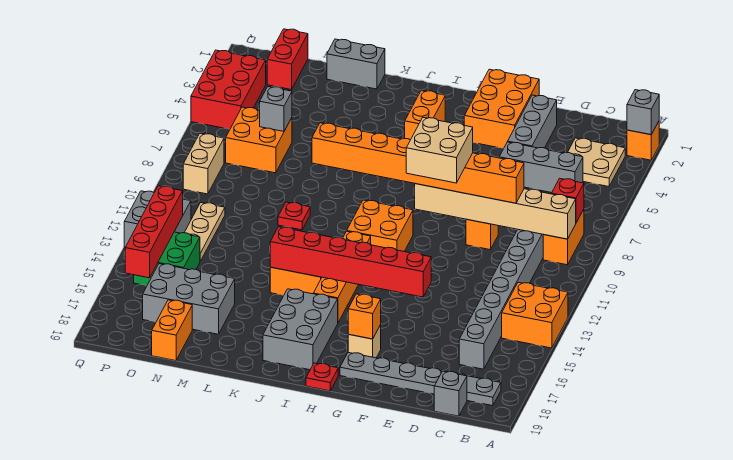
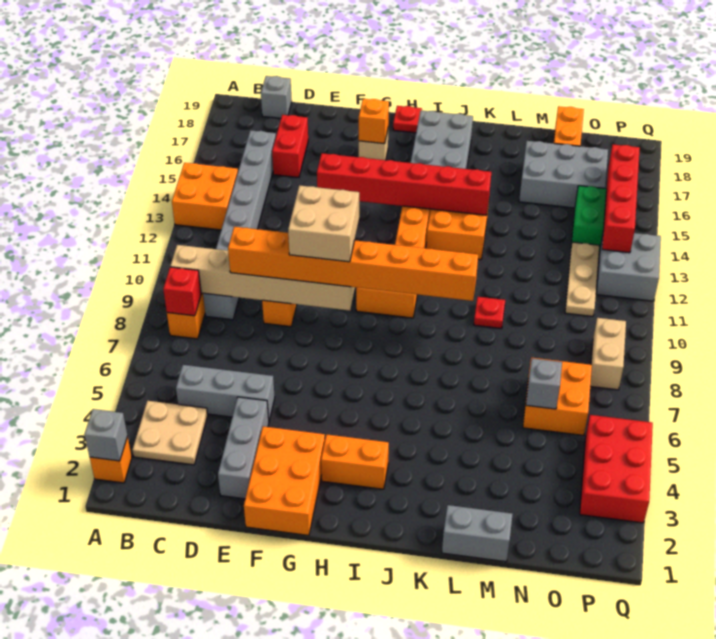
grey 1x6 plate [340,353,501,406] -> none
orange 1x2 brick [405,91,445,140] -> orange 1x2 brick turned to [321,434,389,489]
red 1x2 brick [267,29,308,90] -> red 1x2 brick moved to [272,115,308,178]

